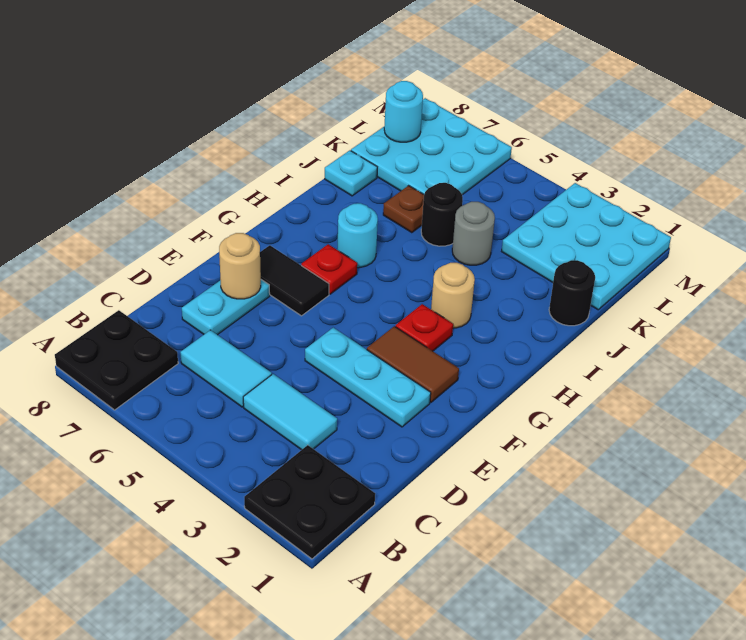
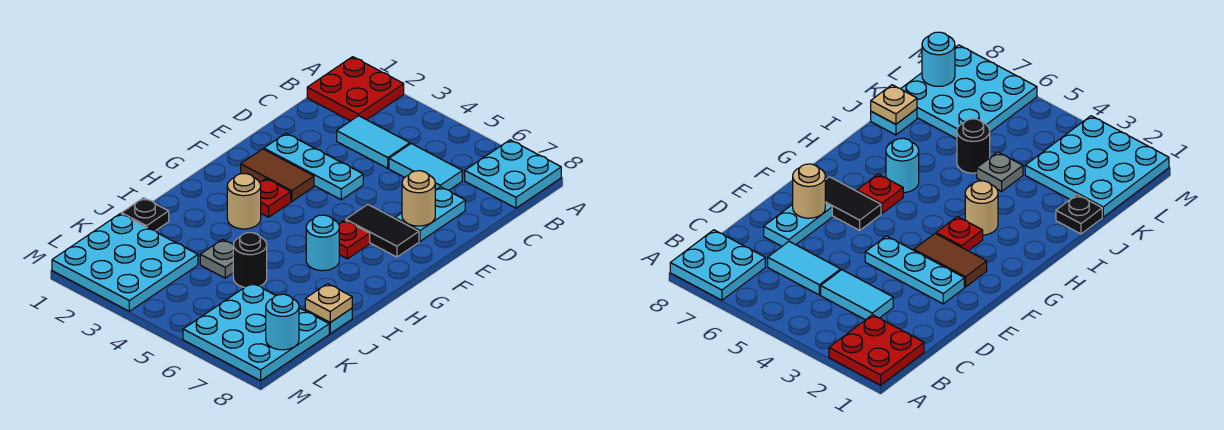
black 2x2 plate [244,445,375,559] -> red 2x2 plate [307,57,404,121]
black 2x2 plate [55,310,178,410] -> cyan 2x2 plate [465,140,561,208]
black 1x1 round brick [549,260,595,326] -> black 1x1 plate [122,198,169,231]
grey 1x1 round brick [452,202,495,265] -> grey 1x1 plate [200,239,233,278]
brown 1x1 plate [383,186,424,233] -> none
none -> tan 1x1 plate [305,284,352,322]

